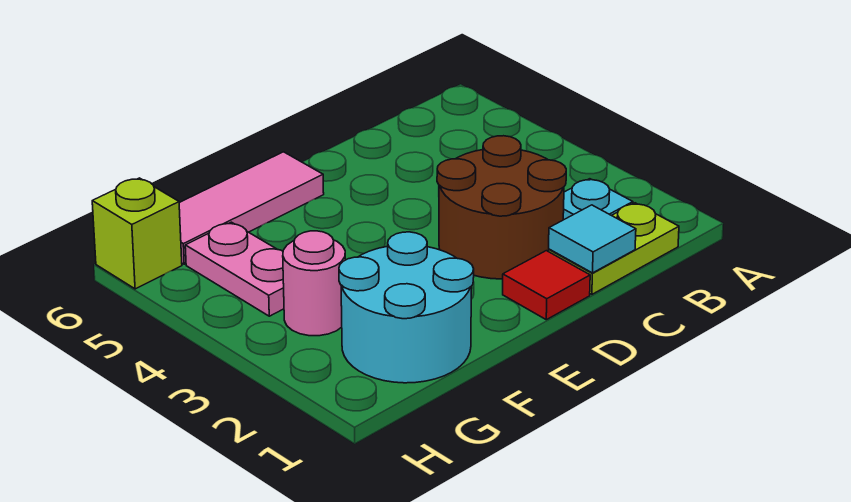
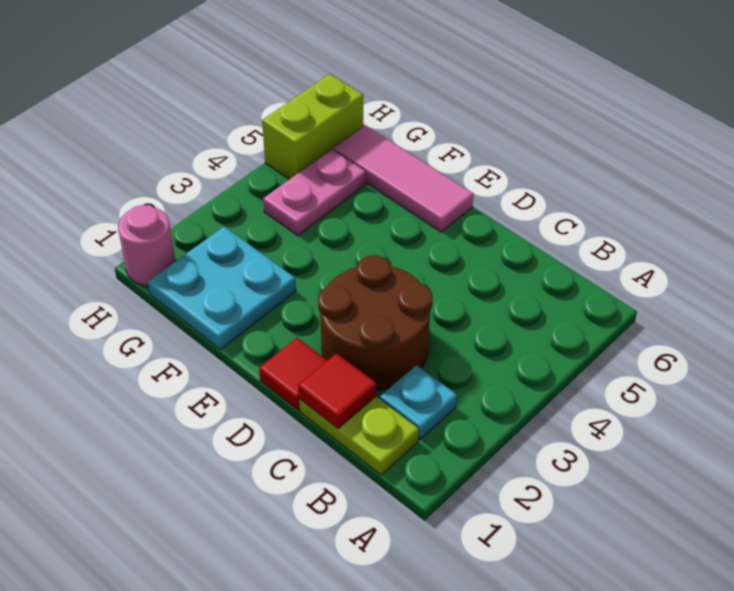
cyan 1x1 tile [549,205,636,273] -> red 1x1 tile [298,353,376,428]
cyan 2x2 round brick [339,232,474,383] -> cyan 2x2 plate [148,227,296,350]
pink 1x1 round brick [283,231,345,336] -> pink 1x1 round brick moved to [118,205,175,286]
lime 1x1 brick [92,178,182,289] -> lime 1x2 brick [262,74,364,179]

